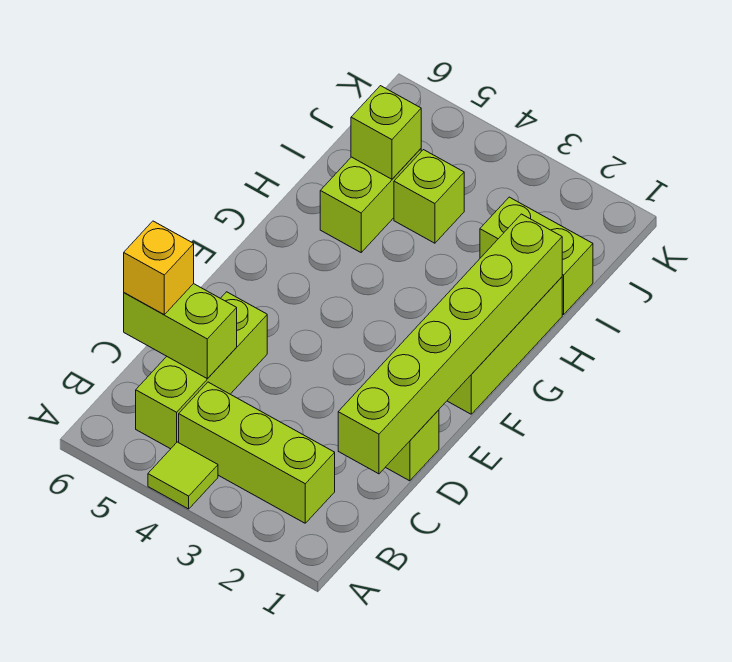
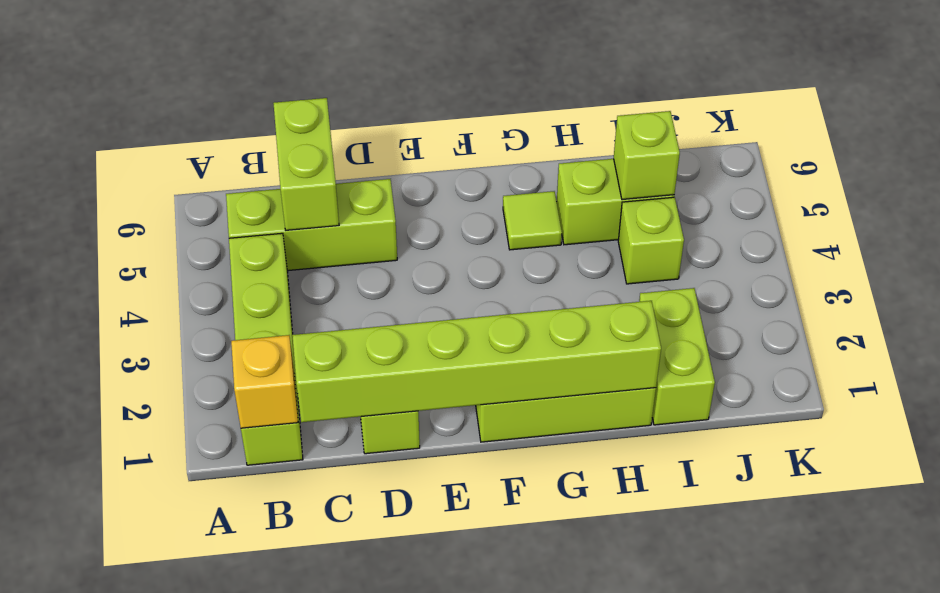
lime 1x1 tile [148,442,218,509] -> lime 1x1 tile moved to [503,191,562,250]
lime 1x3 brick [179,382,335,523] -> lime 1x4 brick [229,233,303,465]
yellow 1x1 brick [124,221,194,314] -> yellow 1x1 brick moved to [231,335,298,428]

